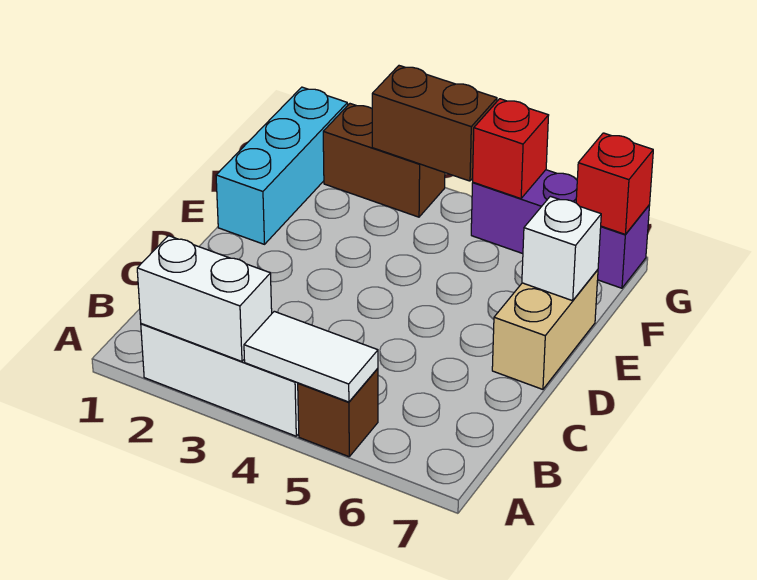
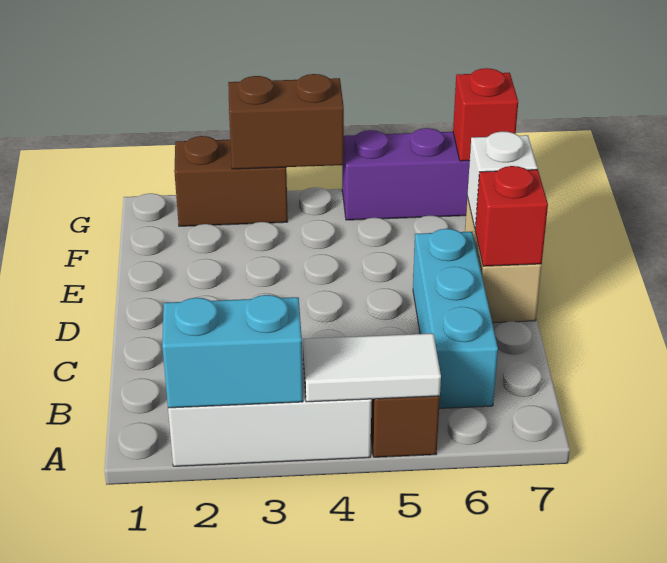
white 1x2 brick [137,236,272,361] -> cyan 1x2 brick [162,295,303,408]
cyan 1x3 brick [216,87,348,244] -> cyan 1x3 brick moved to [413,229,498,408]
red 1x1 brick [473,99,549,199] -> red 1x1 brick moved to [475,166,548,266]

